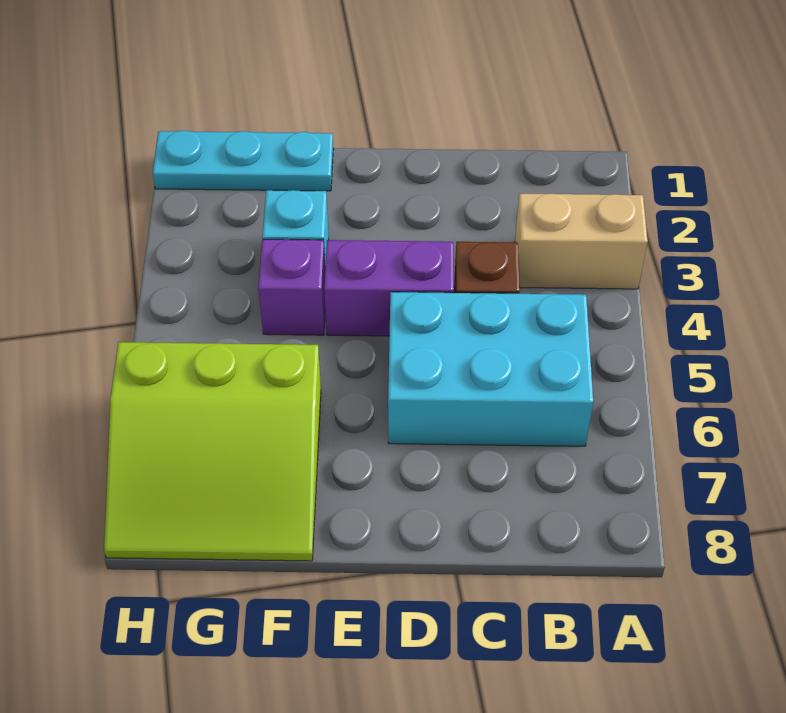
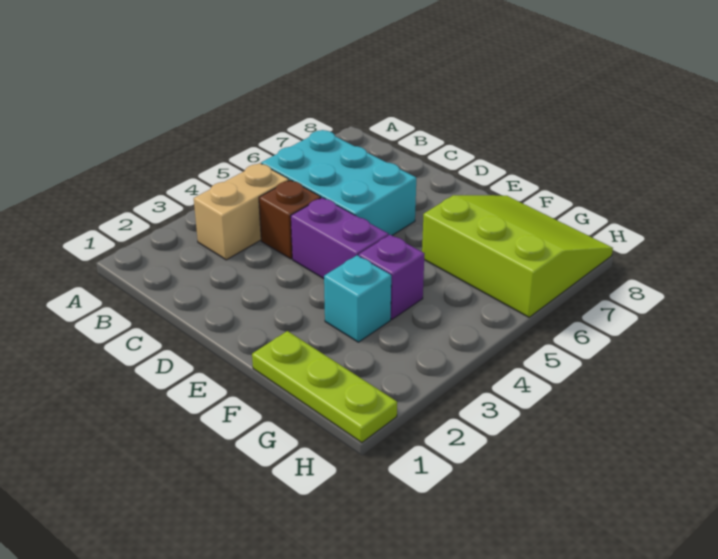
tan 1x2 brick [515,194,648,289] -> tan 1x2 brick turned to [194,163,289,260]
cyan 1x3 plate [153,131,333,191] -> lime 1x3 plate [252,331,397,443]

